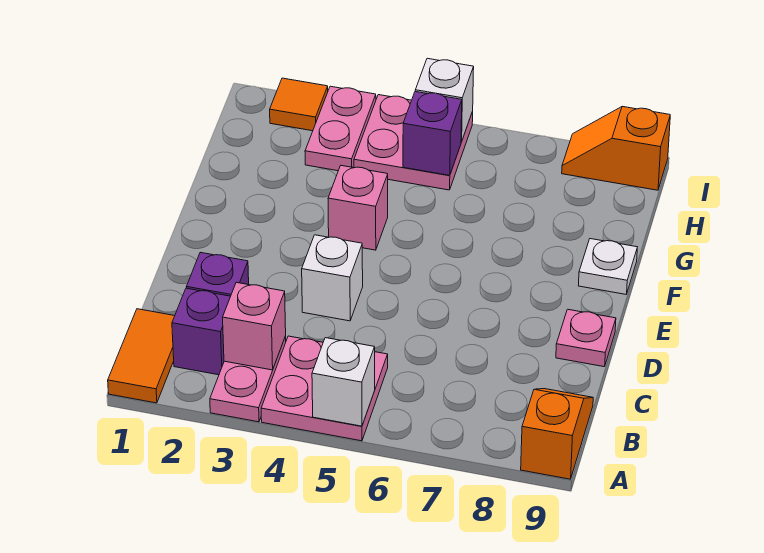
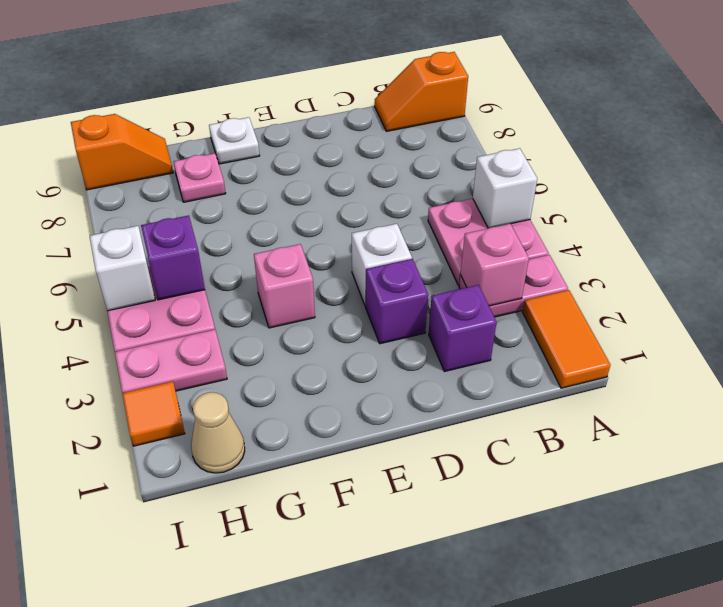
orange 1x2 tile [108,309,174,403] -> orange 1x2 tile turned to [523,290,610,388]
purple 1x1 brick [172,288,230,375] -> purple 1x1 brick moved to [366,259,428,344]
pink 1x1 plate [556,309,616,367] -> pink 1x1 plate moved to [174,153,226,202]
none -> tan 1x1 cone [191,392,245,473]
orange 1x2 slope [562,106,670,190] -> orange 1x2 slope turned to [71,114,173,190]

